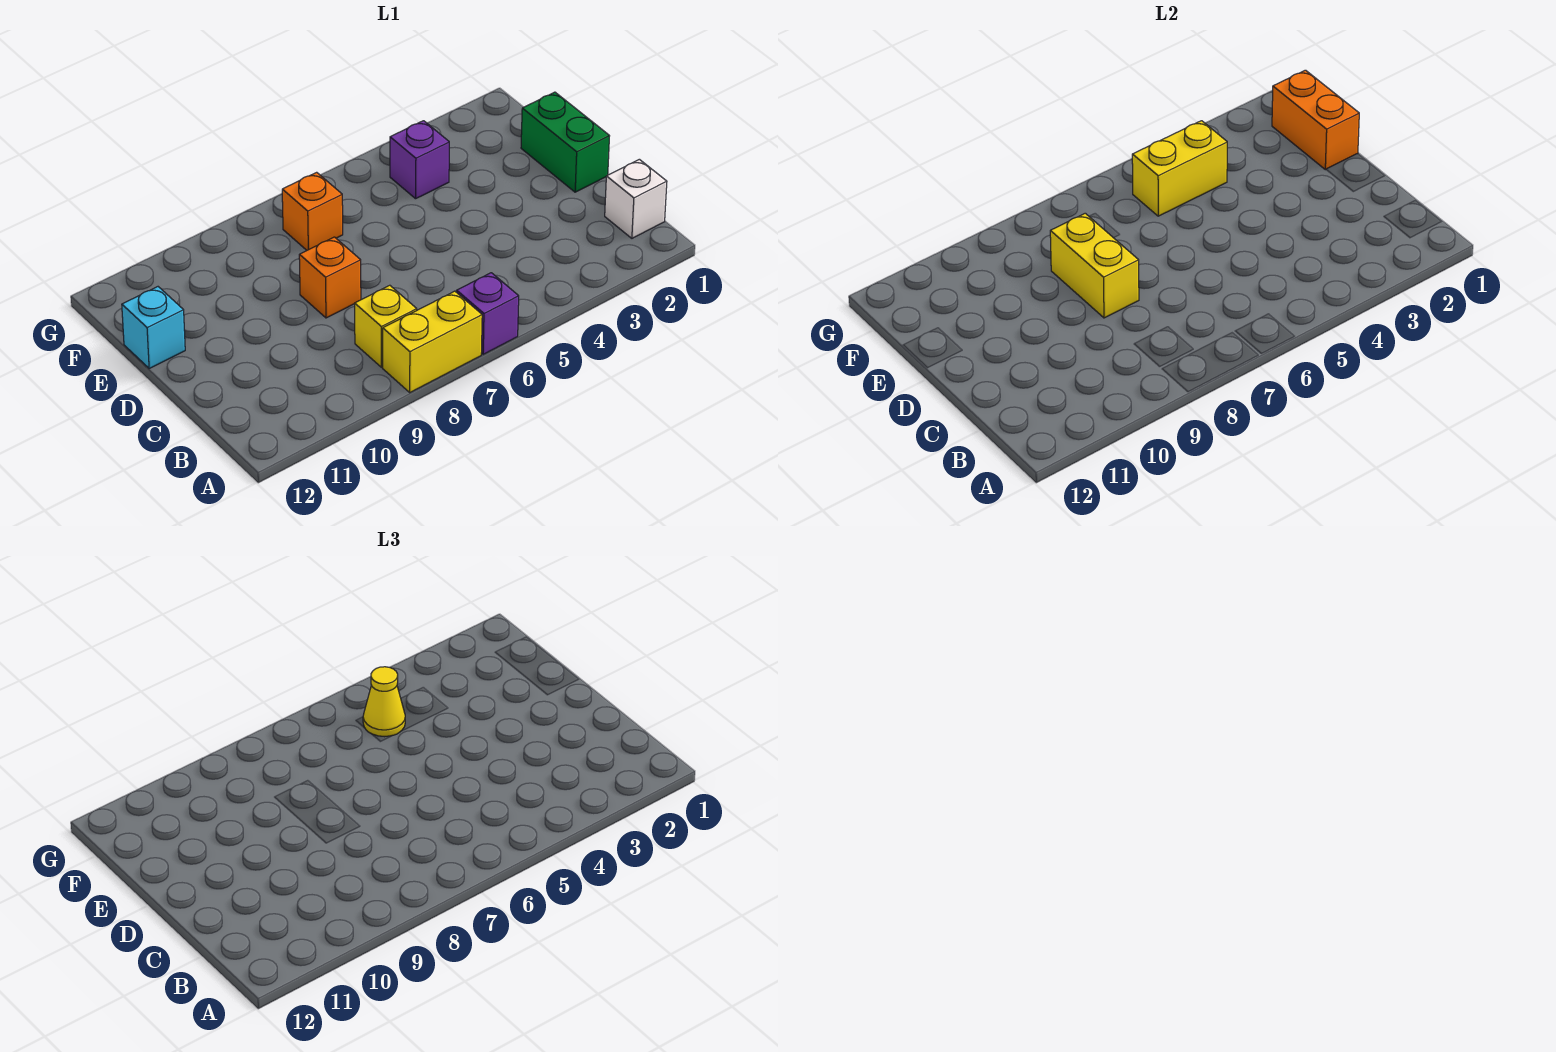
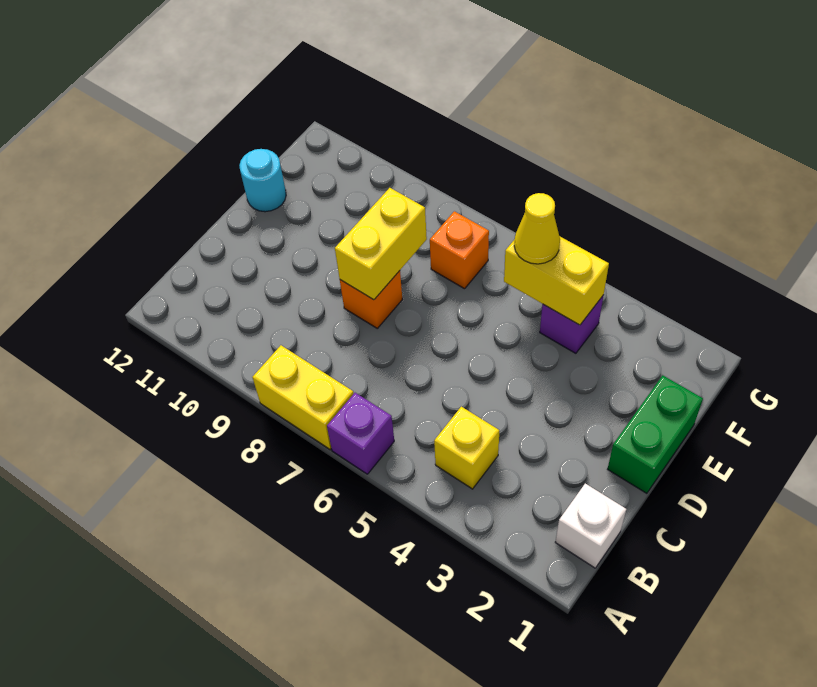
yellow 1x1 brick [355,285,417,367] -> yellow 1x1 brick moved to [434,407,499,489]
orange 1x2 brick [1272,70,1359,170] -> none
cyan 1x1 brick [122,287,185,369] -> cyan 1x1 round brick [239,149,286,212]

